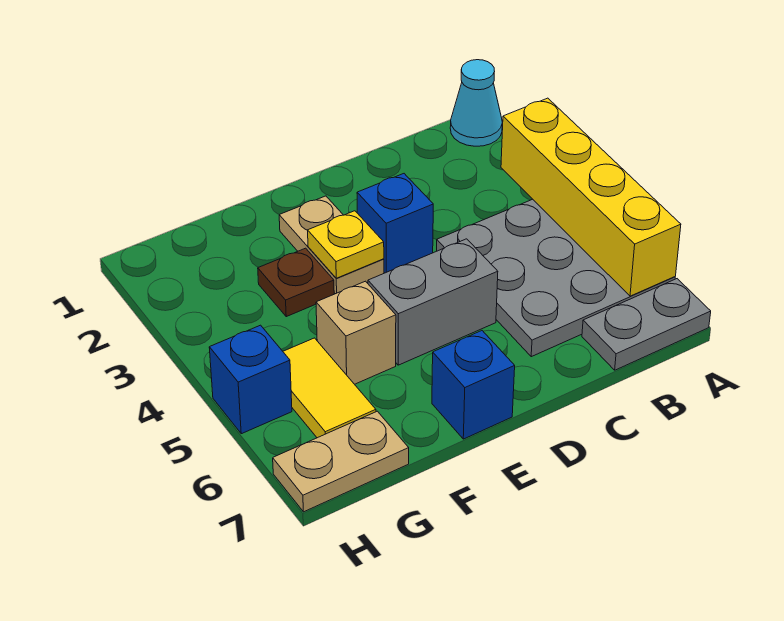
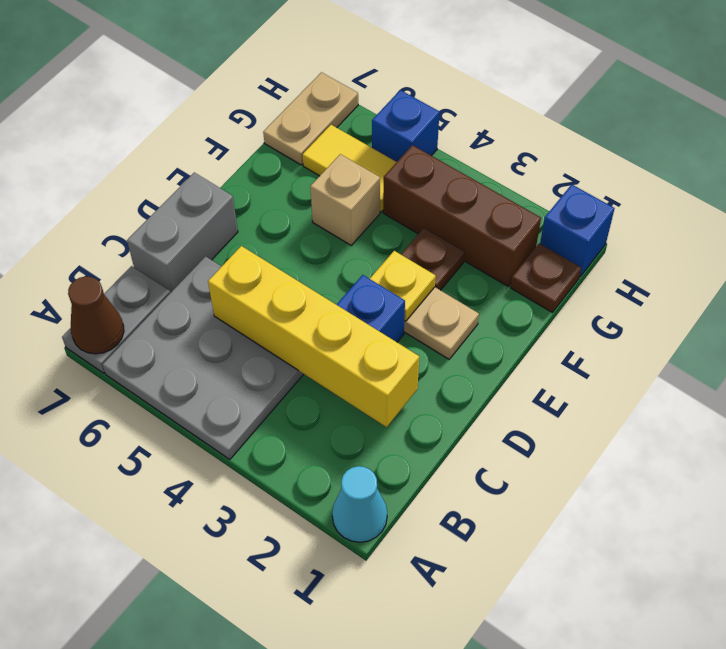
yellow 1x4 brick [501,98,681,296] -> yellow 1x4 brick moved to [208,246,419,427]
none -> brown 1x1 cone [68,276,124,354]
grey 1x2 brick [368,239,498,365] -> grey 1x2 brick moved to [127,173,238,293]
blue 1x1 brick [432,331,515,439] -> blue 1x1 brick moved to [540,184,615,277]
none -> brown 1x1 plate [510,244,581,312]
none -> brown 1x3 brick [383,145,541,286]

